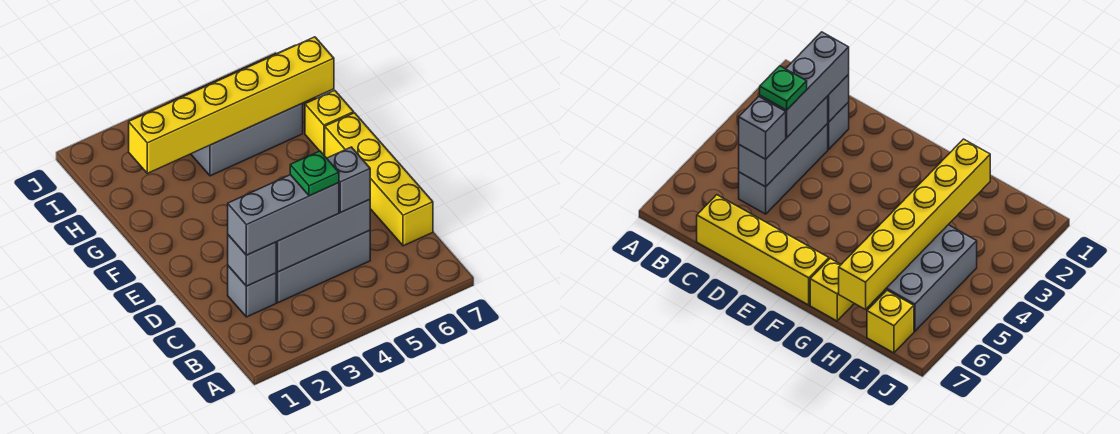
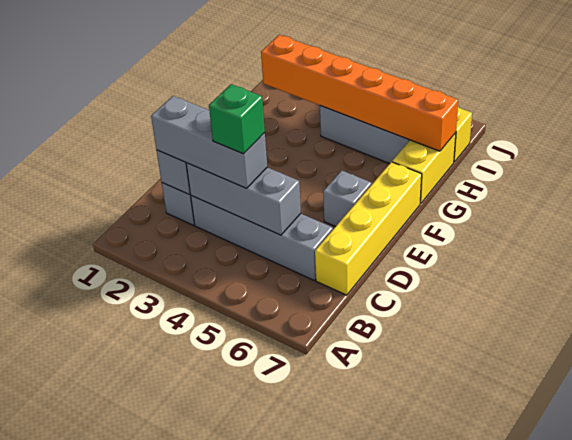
grey 1x3 brick [276,230,370,303] -> grey 1x4 brick [191,196,333,281]
green 1x1 plate [290,151,339,196] -> green 1x1 brick [209,84,265,154]
grey 1x1 brick [327,147,370,212] -> grey 1x1 brick moved to [323,171,372,227]
yellow 1x1 brick [305,90,354,156] -> yellow 1x2 brick [392,133,456,204]
yellow 1x6 brick [129,37,334,173] -> orange 1x6 brick [261,35,458,151]

